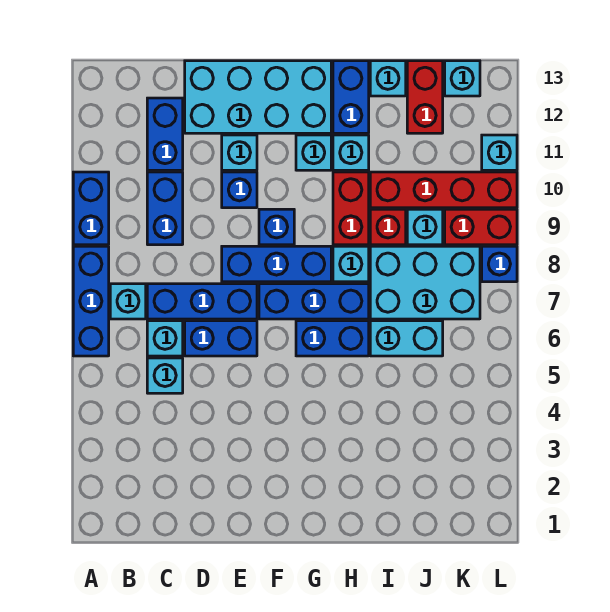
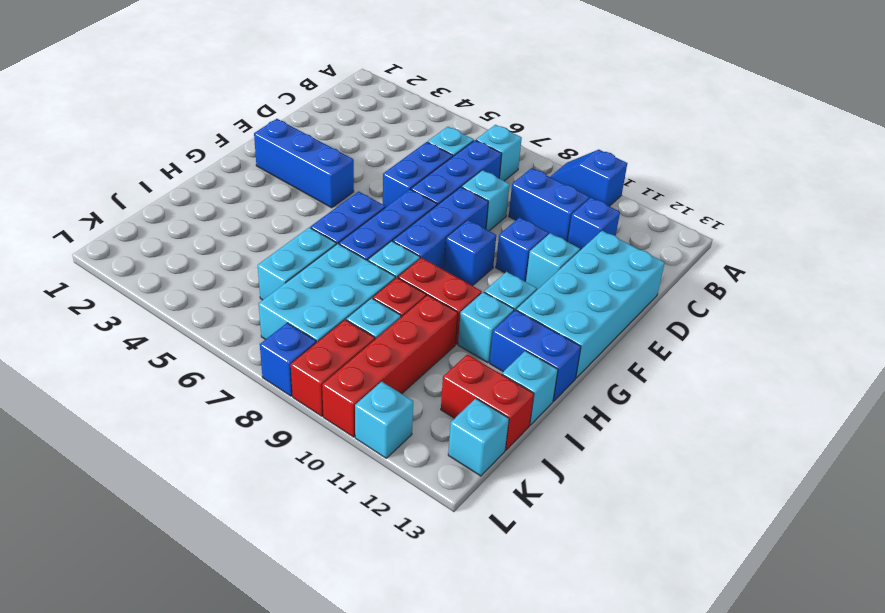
blue 1x3 brick [73,246,109,356] -> blue 1x3 brick moved to [254,119,354,208]
blue 1x2 brick [73,172,109,245] -> blue 1x2 slope [550,150,627,206]
cyan 1x1 brick [147,358,183,393] -> cyan 1x1 brick moved to [462,170,510,231]
blue 1x2 brick [147,98,183,170] -> blue 1x1 brick [568,198,620,250]

